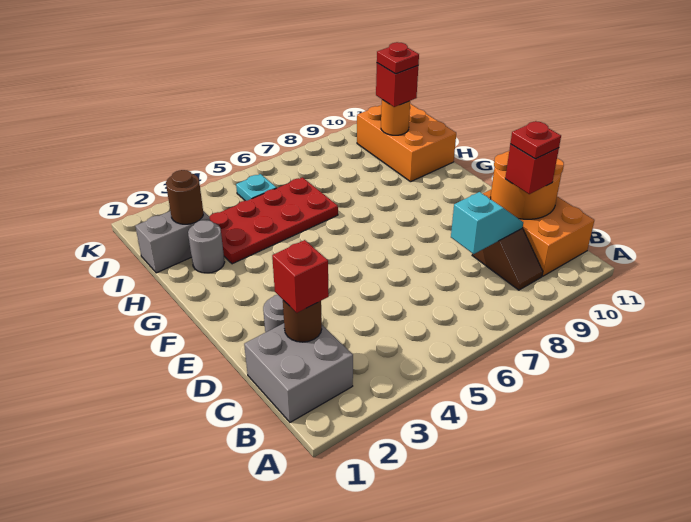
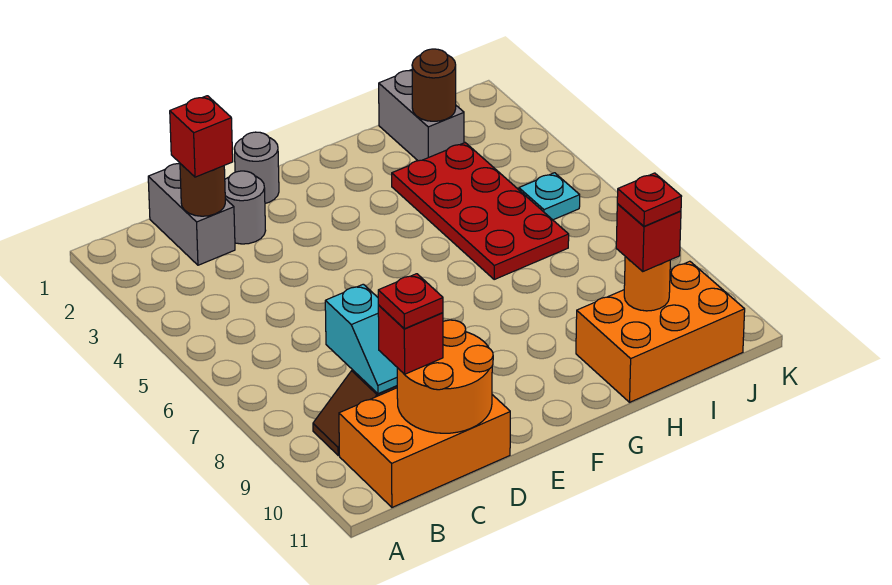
grey 2x2 brick [244,323,353,422] -> grey 1x2 brick [148,164,235,265]
grey 1x1 round brick [188,220,225,273] -> grey 1x1 round brick moved to [234,132,279,203]

